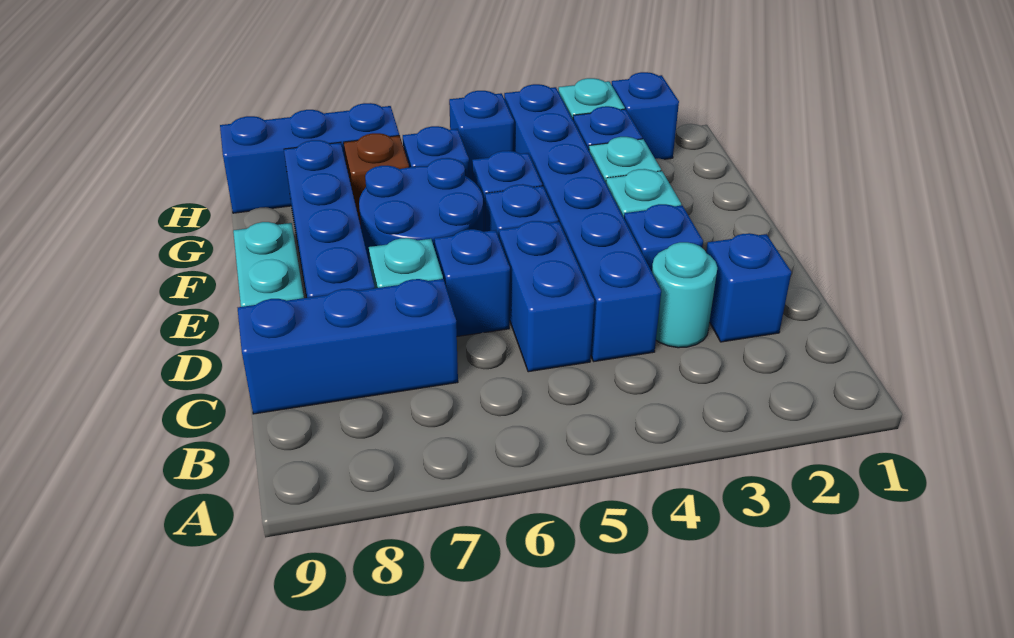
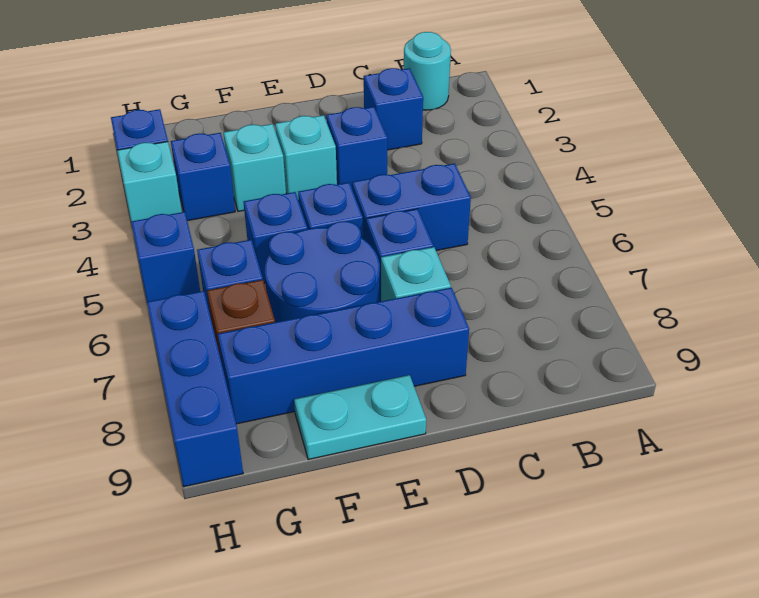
cyan 1x1 round brick [652,242,717,348] -> cyan 1x1 round brick moved to [404,32,451,110]
blue 1x6 brick [504,84,661,361] -> none
blue 1x3 brick [238,279,458,414] -> none

